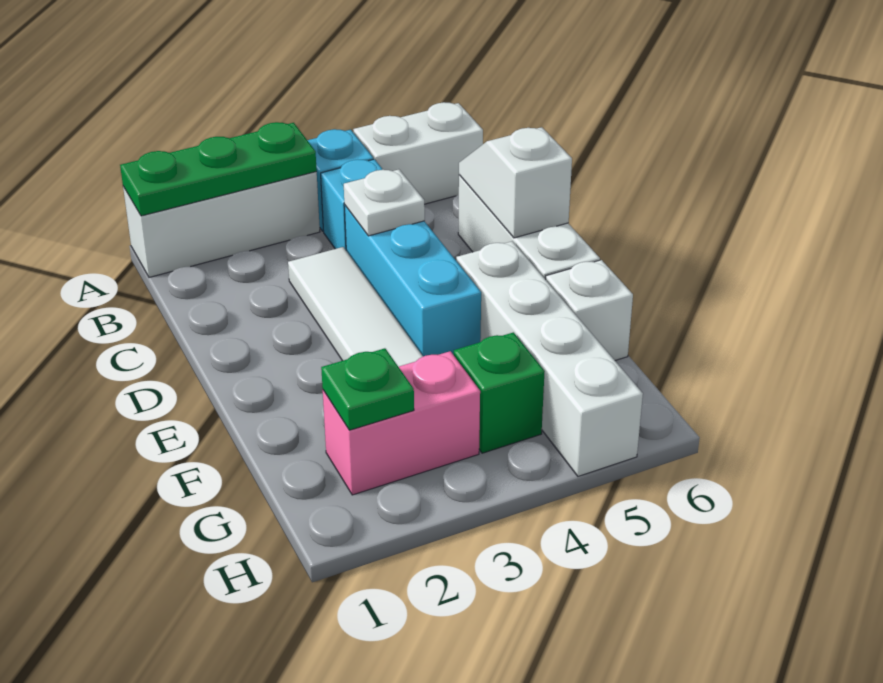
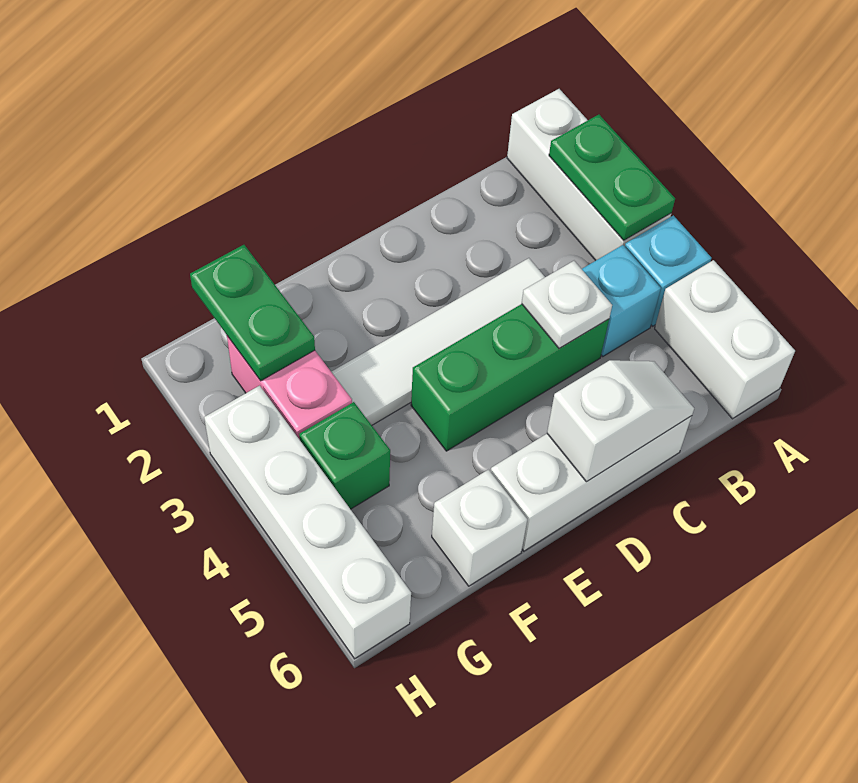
green 1x3 plate [120,122,317,216] -> green 1x2 plate [549,115,675,240]
cyan 1x3 brick [344,205,481,357] -> green 1x3 brick [411,304,609,451]
white 1x4 brick [456,241,643,476] -> white 1x4 brick turned to [204,386,411,659]
green 1x1 plate [321,348,414,430] -> green 1x2 plate [190,245,315,381]

